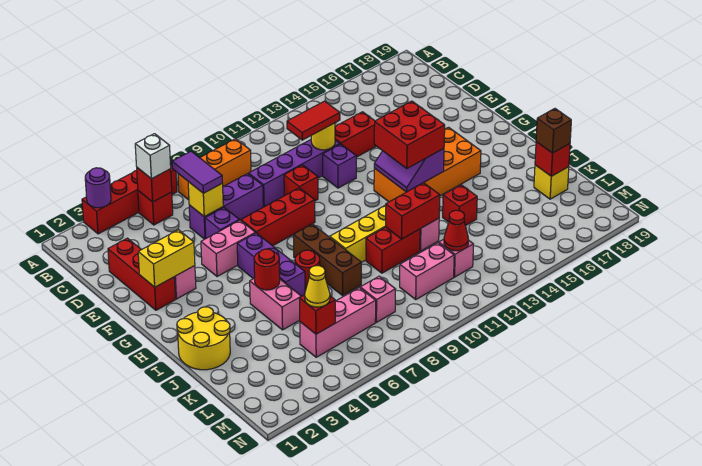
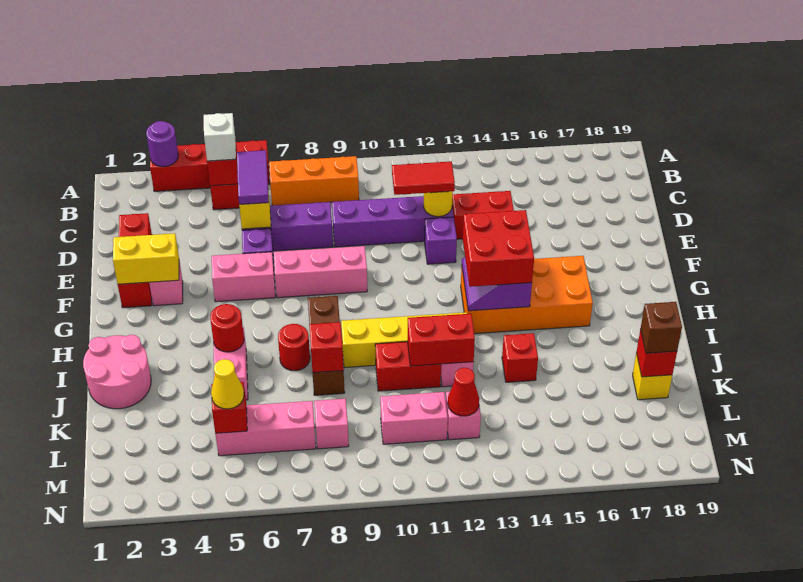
red 1x1 brick [284,165,318,201] -> red 1x1 brick moved to [309,322,344,373]
red 1x3 brick [241,188,315,246] -> pink 1x3 brick [274,246,367,298]
purple 1x3 brick [237,233,305,296] -> none
yellow 2x2 round brick [177,307,230,370] -> pink 2x2 round brick [83,335,151,409]

